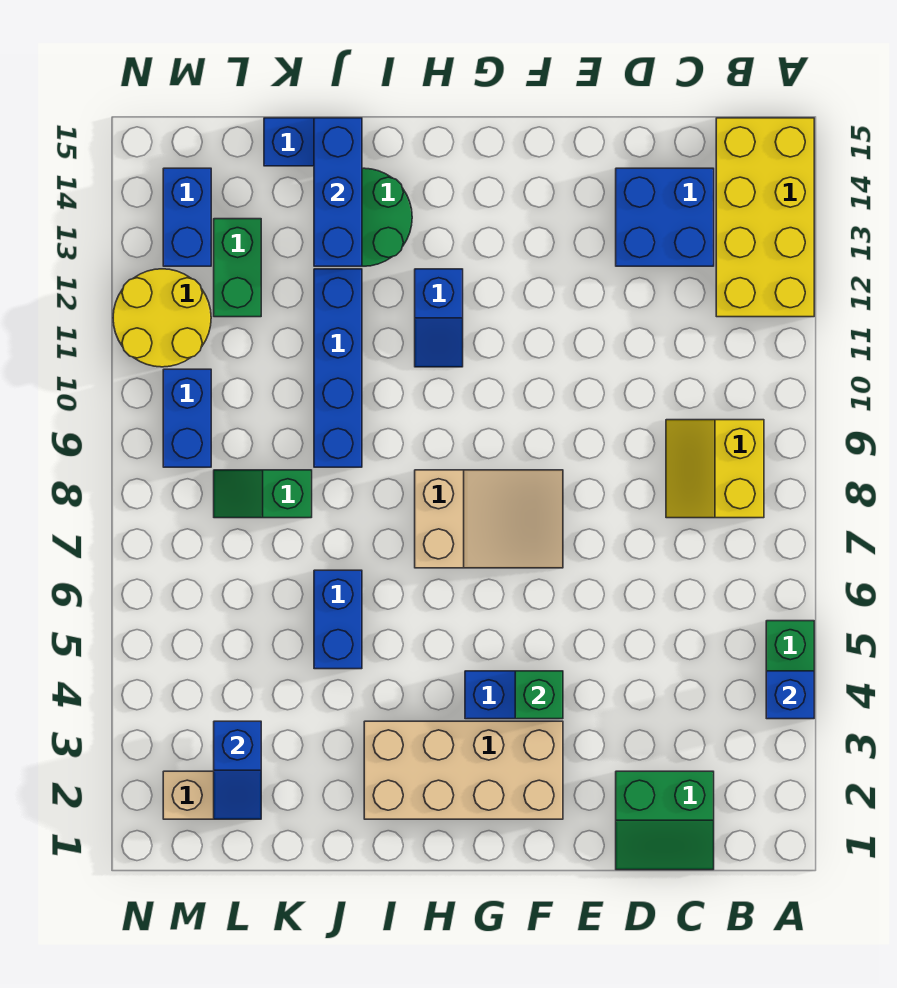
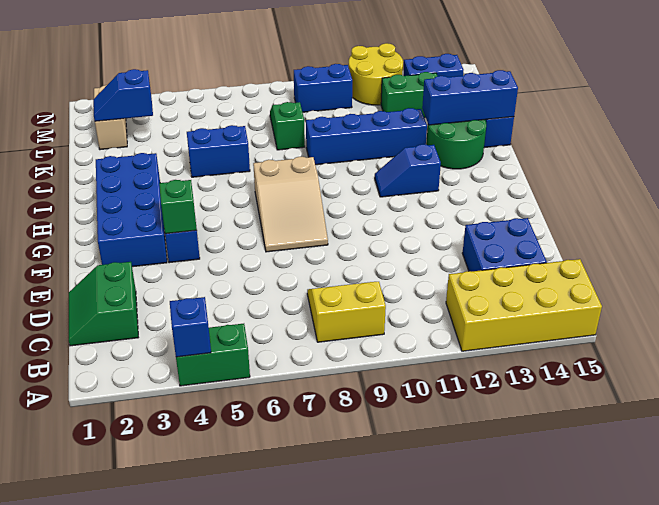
tan 2x4 brick [364,721,563,819] -> blue 2x4 brick [96,153,167,267]

